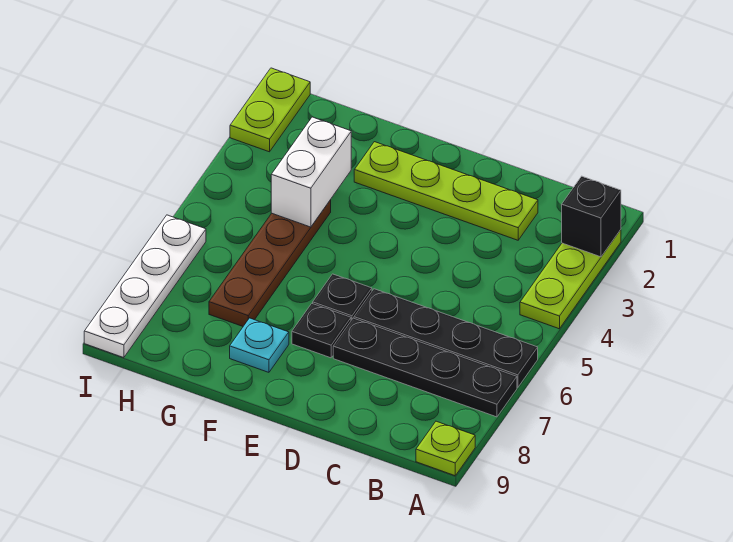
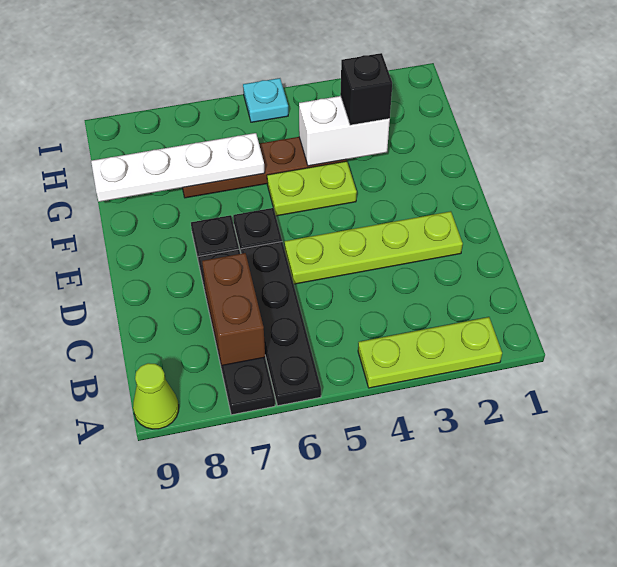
black 1x1 brick [562,176,621,257] -> black 1x1 brick moved to [340,53,392,125]
lime 1x1 plate [416,421,475,476] -> lime 1x1 cone [133,363,179,429]
none -> brown 1x2 brick [202,253,265,365]
lime 1x4 plate [354,142,538,240] -> lime 1x4 plate turned to [285,211,463,284]
cyan 1x1 plate [230,318,289,372] -> cyan 1x1 plate moved to [243,78,288,122]
lime 1x2 plate [230,68,310,152] -> lime 1x2 plate moved to [267,161,357,216]
white 1x4 plate [84,215,206,358] -> white 1x4 plate moved to [91,133,265,202]

